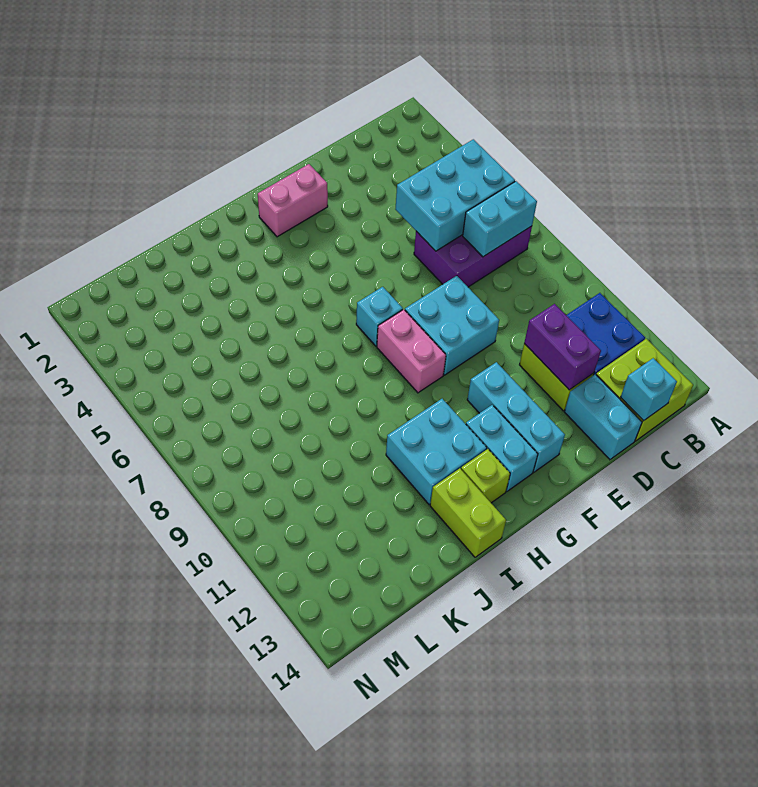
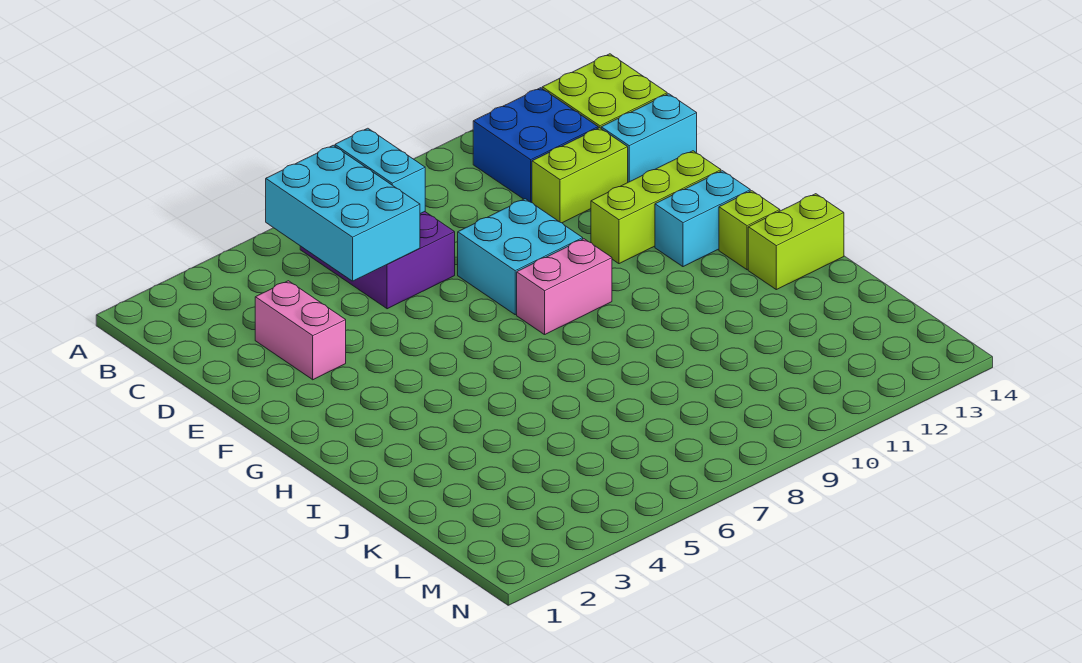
cyan 1x1 brick [621,358,677,421] -> none
purple 1x2 brick [524,304,601,390] -> none
pink 1x2 brick [258,164,328,237] -> pink 1x2 brick moved to [255,281,346,380]
cyan 1x3 brick [467,362,565,472] -> lime 1x3 brick [591,151,721,264]
cyan 1x1 brick [356,287,403,346] -> none
cyan 2x2 brick [386,399,487,505] -> none

